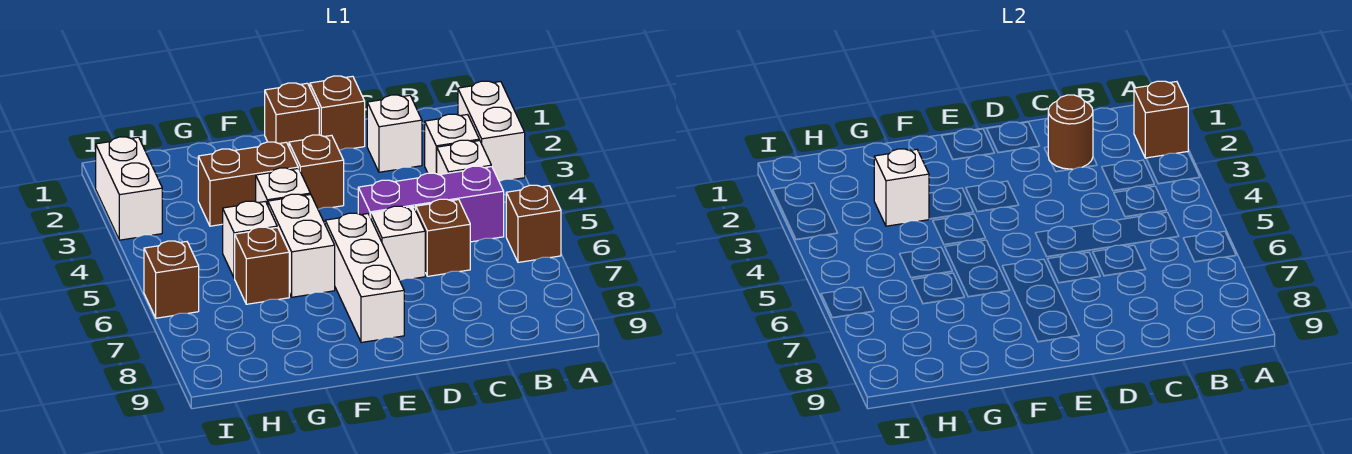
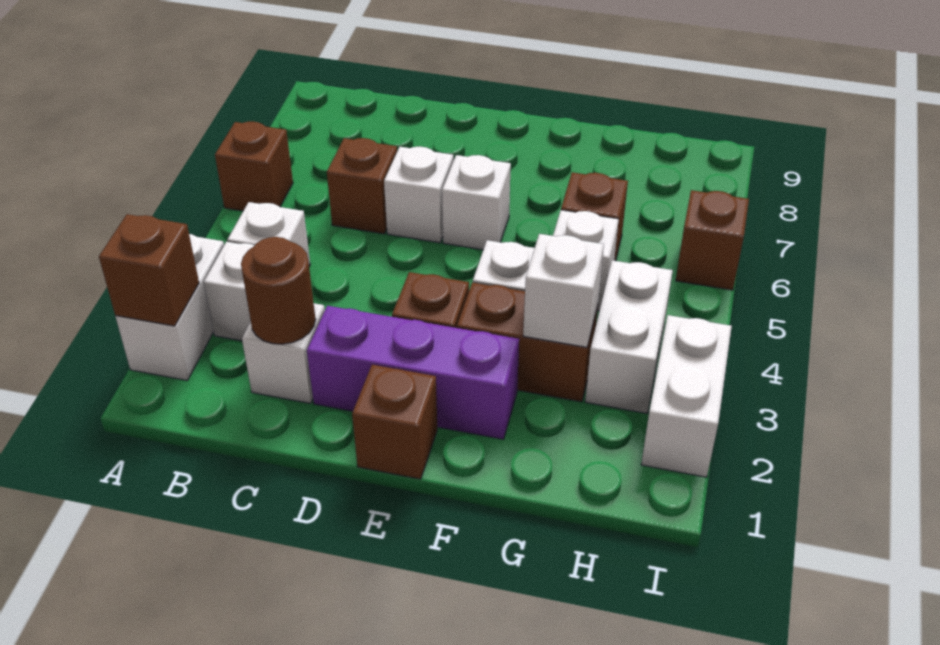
purple 1x3 brick [358,166,504,242] -> purple 1x3 brick moved to [307,306,519,439]
brown 1x1 brick [310,76,365,150] -> none
white 1x3 brick [325,213,404,342] -> white 1x1 brick [442,155,511,250]
white 1x2 brick [268,194,335,297] -> white 1x2 brick moved to [585,260,673,413]

